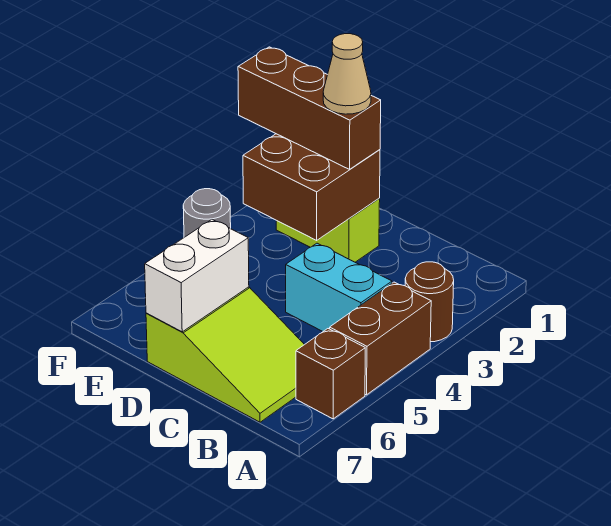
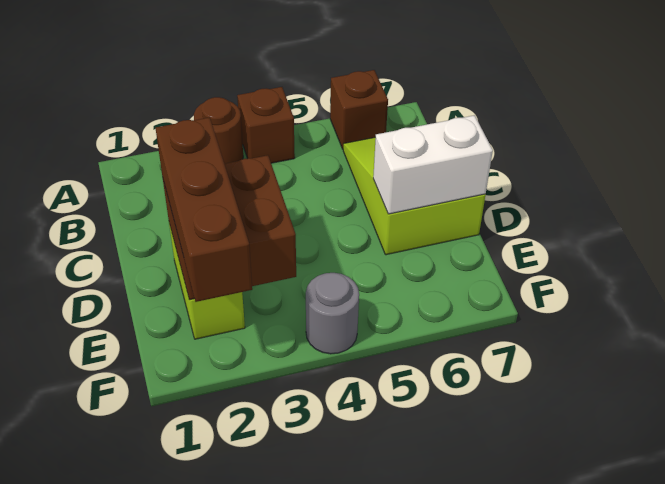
brown 1x2 brick [330,282,431,395] -> brown 1x1 brick [237,87,295,163]
cyan 1x2 brick [286,243,392,331] -> none
tan 1x1 cone [323,34,371,114] -> none

